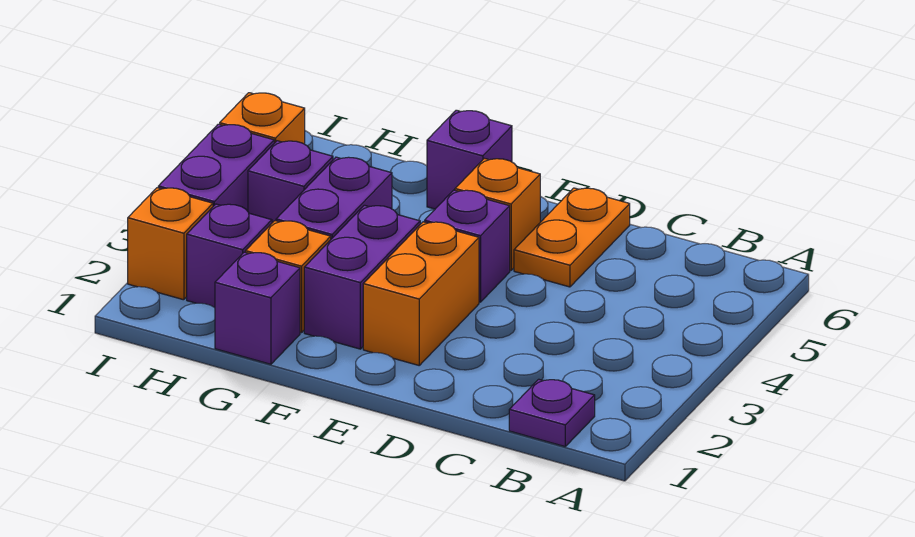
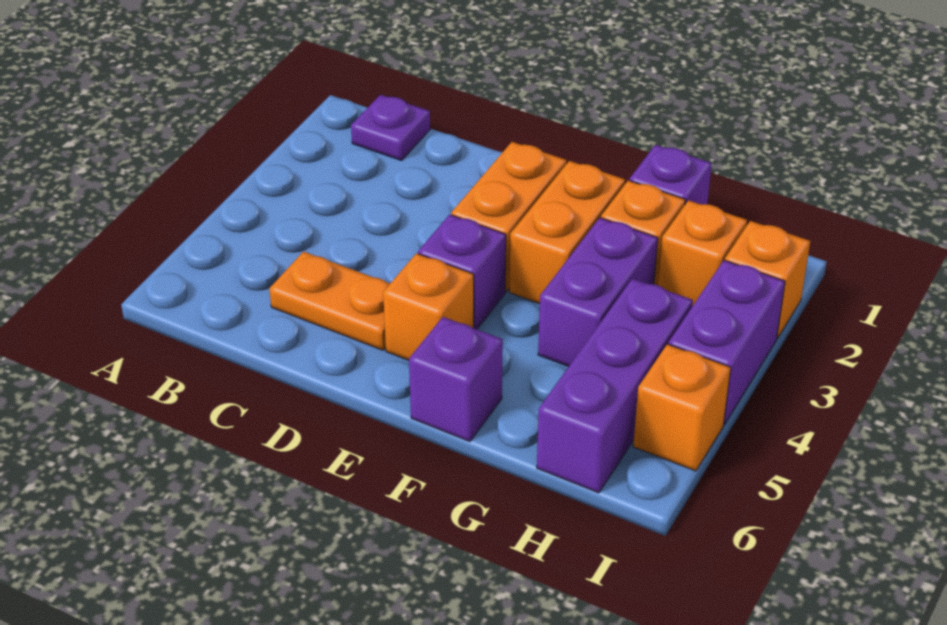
orange 1x2 plate [514,188,630,287] -> orange 1x2 plate turned to [269,251,390,350]
purple 1x2 brick [304,205,420,349] -> orange 1x2 brick [509,161,625,304]
purple 1x1 brick [187,204,272,308] -> orange 1x1 brick [658,200,747,306]
purple 1x1 brick [248,141,333,223] -> purple 1x3 brick [537,279,693,493]

